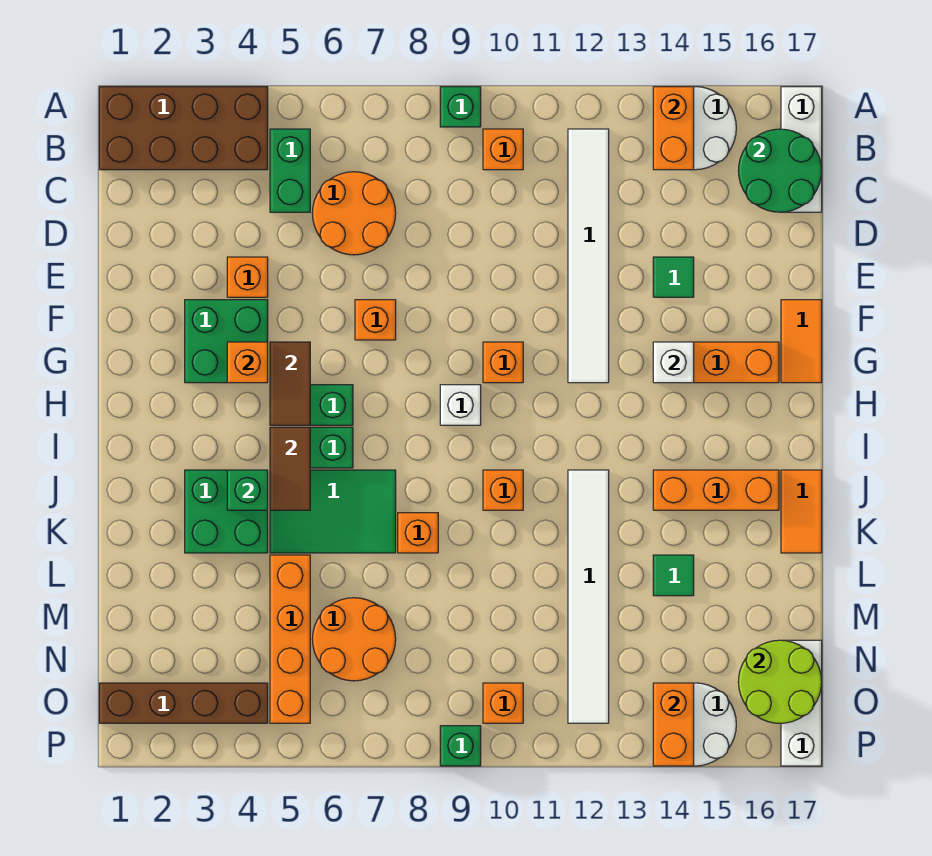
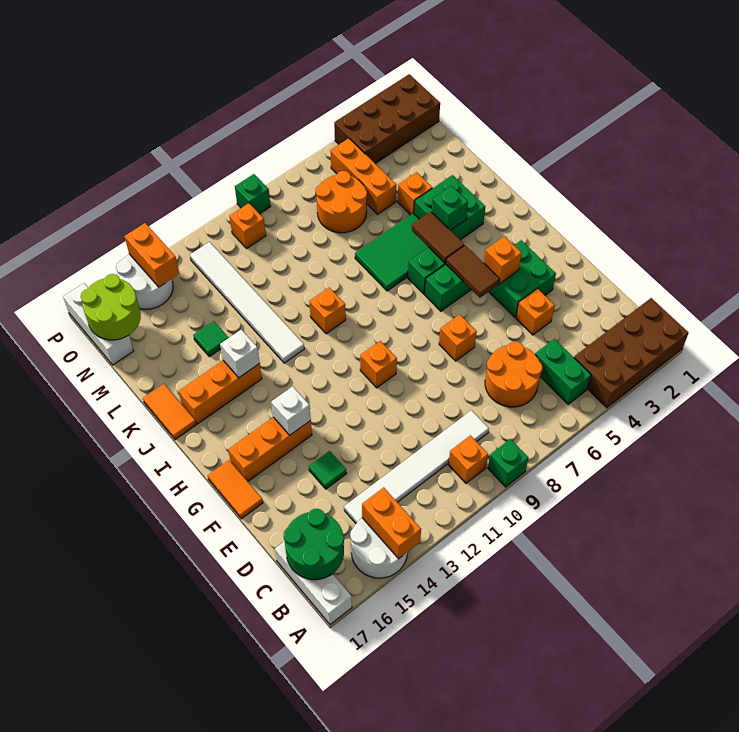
white 1x6 tile [568,129,609,383] -> white 1x6 tile turned to [344,410,489,523]
white 1x1 brick [440,385,481,425] -> white 1x1 brick moved to [220,330,260,378]
orange 1x1 brick [398,513,438,553] -> orange 1x1 brick moved to [398,172,432,215]
orange 1x4 brick [270,555,310,723] -> orange 1x3 brick [330,138,396,214]
brown 1x4 brick [99,683,268,723] -> brown 2x4 brick [334,74,440,163]

